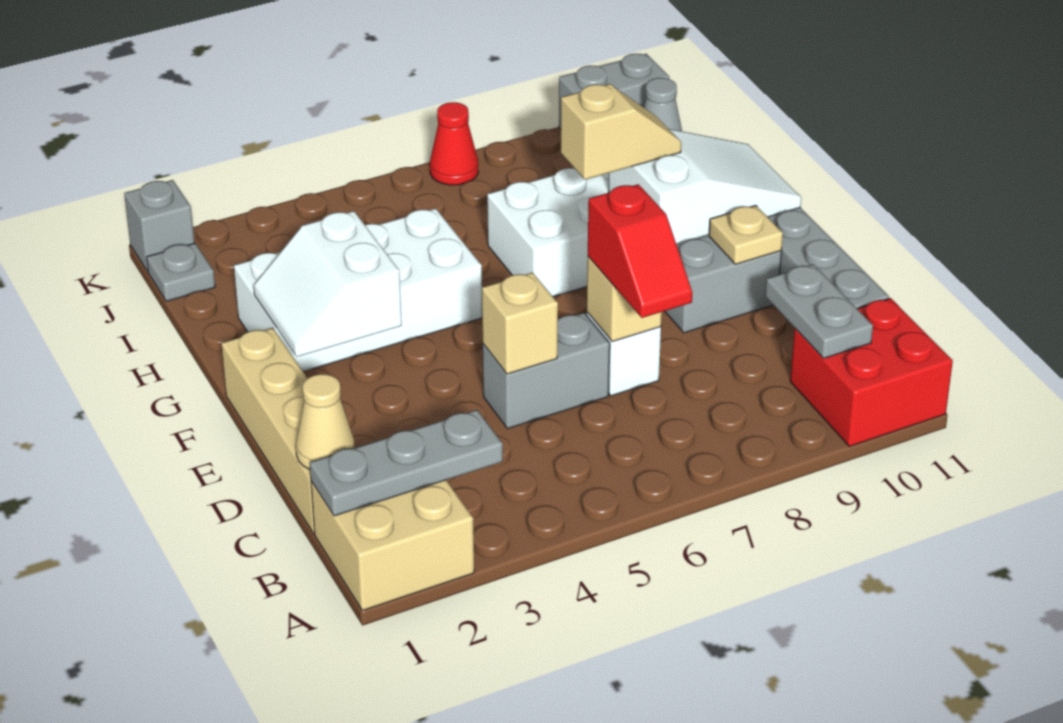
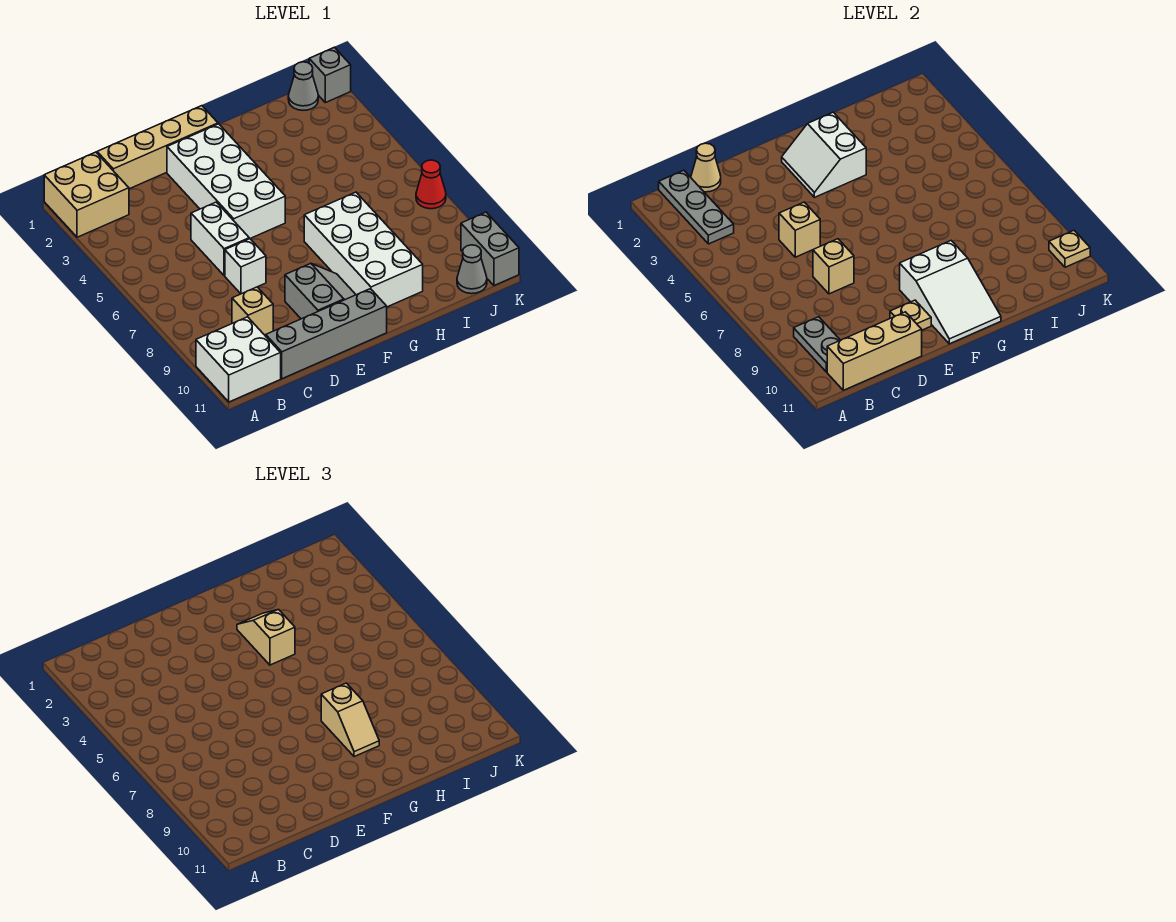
red 2x2 brick [790,298,953,447] -> white 2x2 brick [196,317,281,402]
grey 1x2 plate [765,264,873,358] -> grey 1x2 plate turned to [794,317,840,372]
none -> tan 1x3 brick [827,312,922,390]
red 1x2 slope [588,184,692,318] -> none
none -> tan 1x1 brick [232,287,273,335]
grey 1x2 brick [483,313,610,429] -> white 1x2 brick [191,202,249,276]
white 2x2 slope [254,211,402,357] -> white 2x2 slope turned to [782,112,866,197]
white 2x4 brick [234,208,482,372] -> white 2x4 brick moved to [167,124,285,239]
none -> tan 1x2 slope [237,609,295,665]
grey 1x1 plate [147,243,215,301] -> grey 1x1 cone [288,62,318,110]
none -> tan 1x1 plate [1049,231,1090,267]

